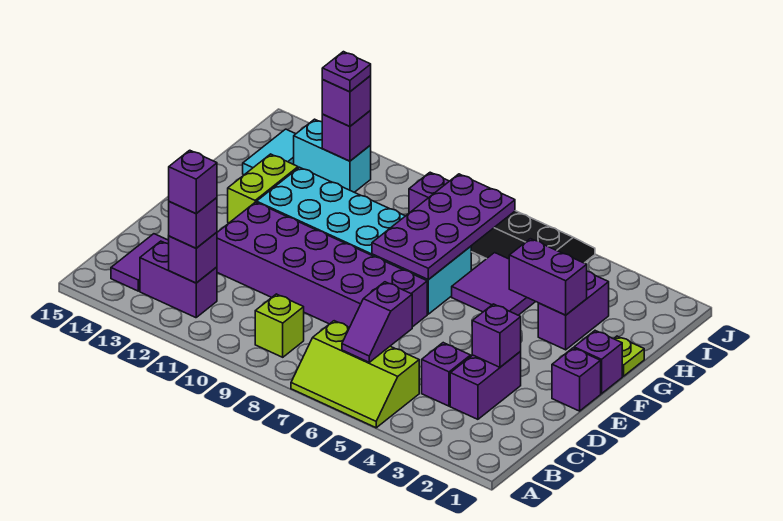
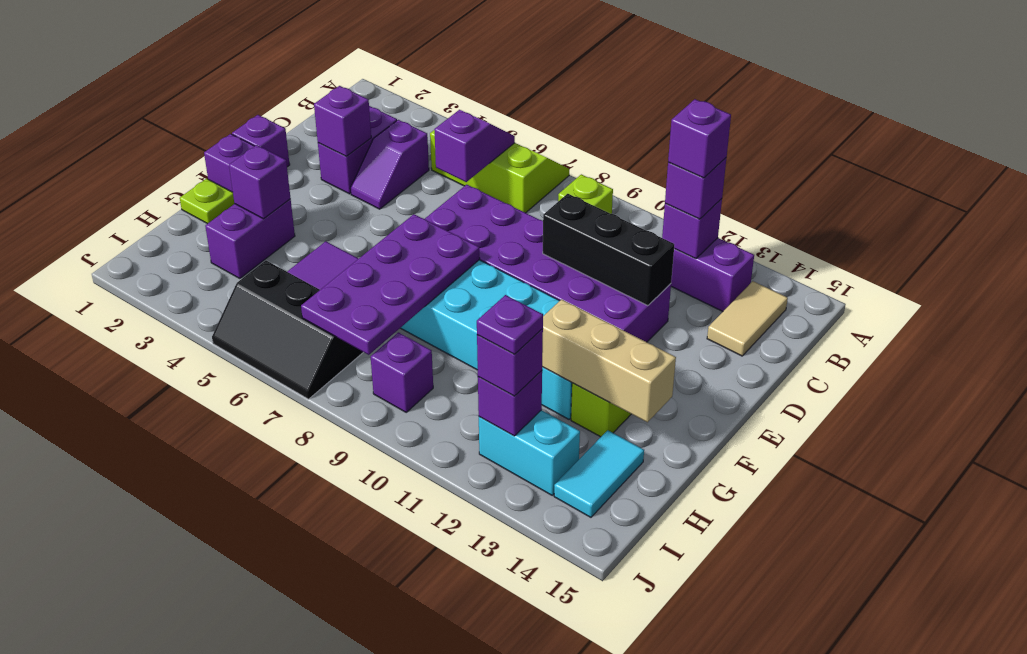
purple 1x2 tile [111,234,169,291] -> tan 1x2 tile [707,281,788,356]
none -> black 1x3 brick [543,194,674,306]
purple 1x2 brick [509,239,587,315] -> purple 1x1 brick [229,145,291,219]
none -> tan 1x3 brick [542,299,676,422]

